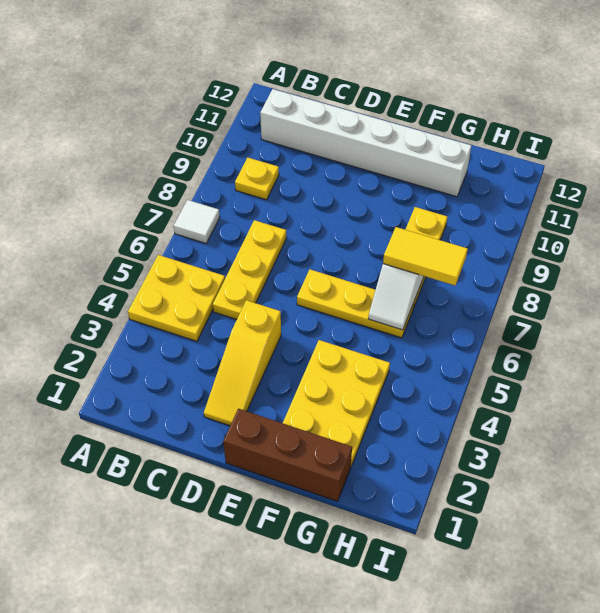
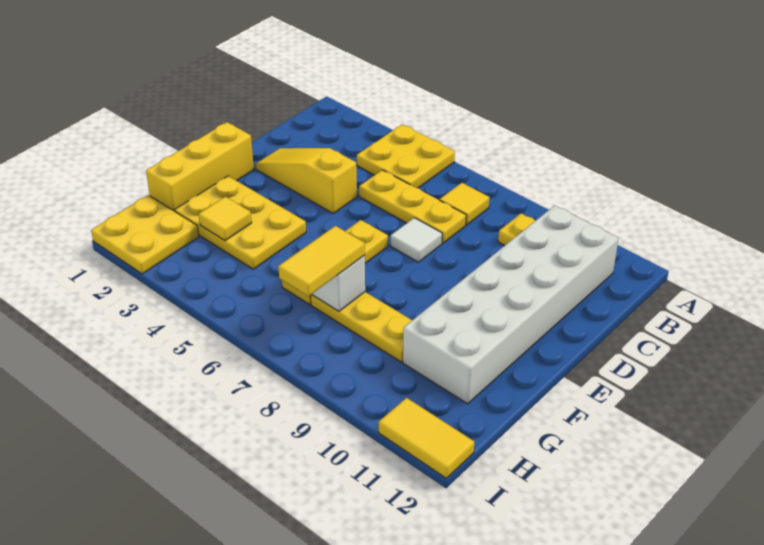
white 1x1 tile [174,200,220,243] -> white 1x1 tile moved to [391,218,442,262]
none -> yellow 1x1 tile [440,183,489,225]
white 1x6 brick [260,89,471,197] -> white 2x6 brick [403,206,619,404]
brown 1x3 brick [223,409,352,501] -> yellow 1x3 brick [146,122,254,211]
none -> yellow 1x1 tile [199,197,252,241]
none -> yellow 2x2 plate [91,195,199,274]
none -> yellow 1x2 tile [379,398,474,478]

